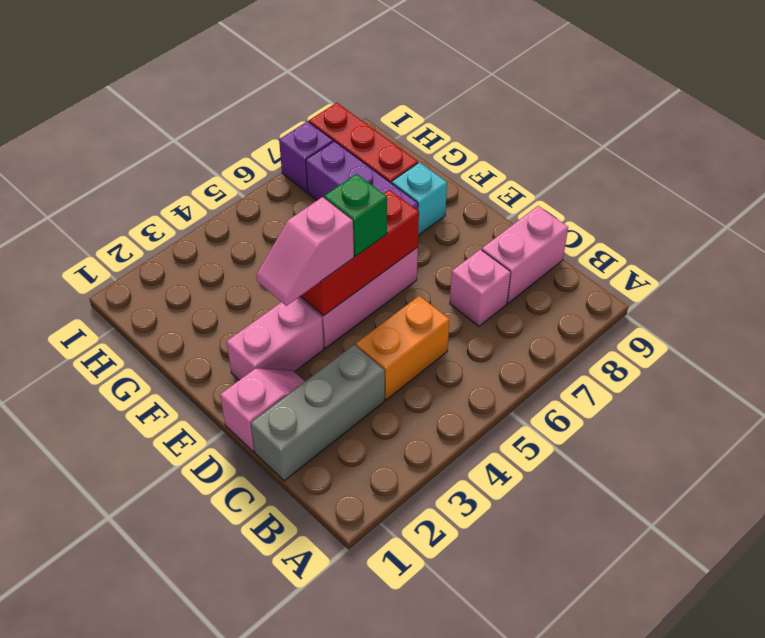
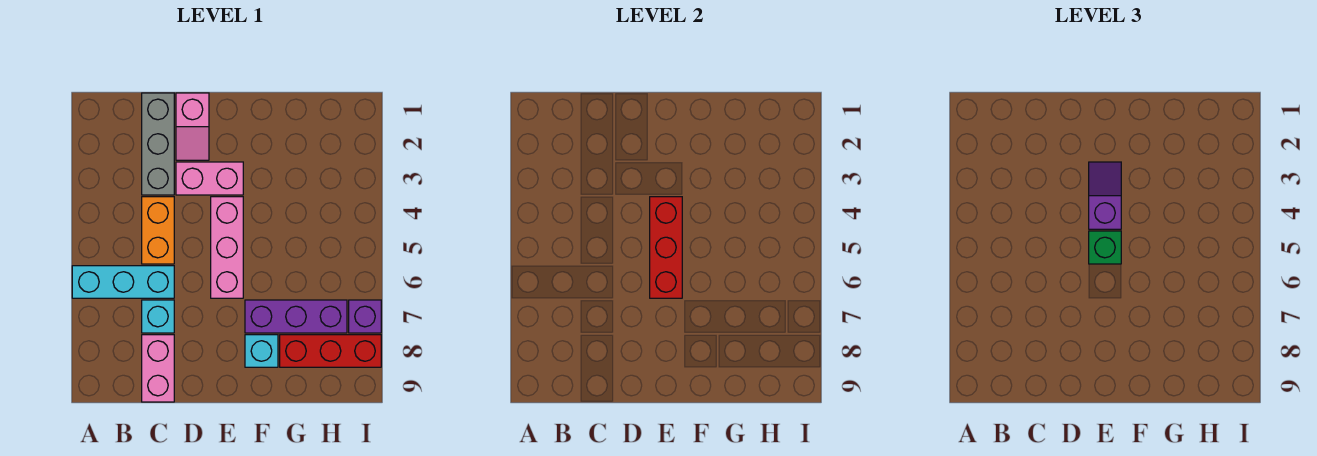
none -> cyan 1x3 brick [72,266,174,298]
pink 1x1 brick [450,249,511,326] -> cyan 1x1 brick [142,300,174,333]
pink 1x2 brick [227,298,324,380] -> pink 1x2 brick turned to [176,162,243,195]
pink 1x2 slope [256,197,354,306] -> purple 1x2 slope [1089,162,1121,229]

